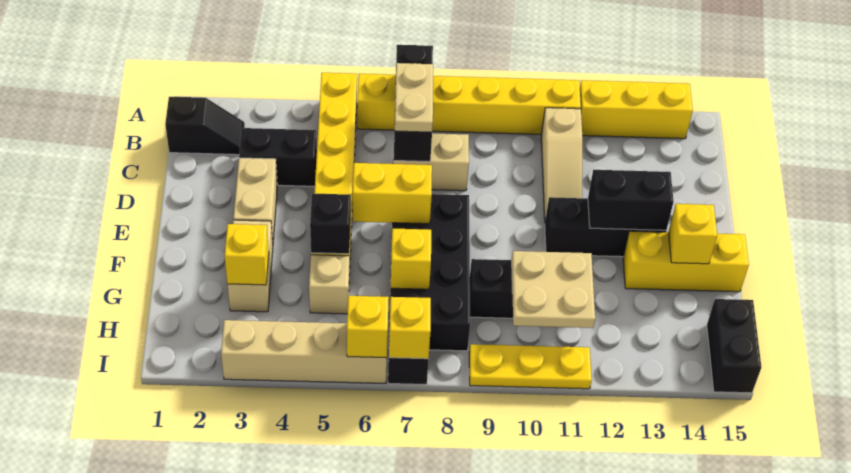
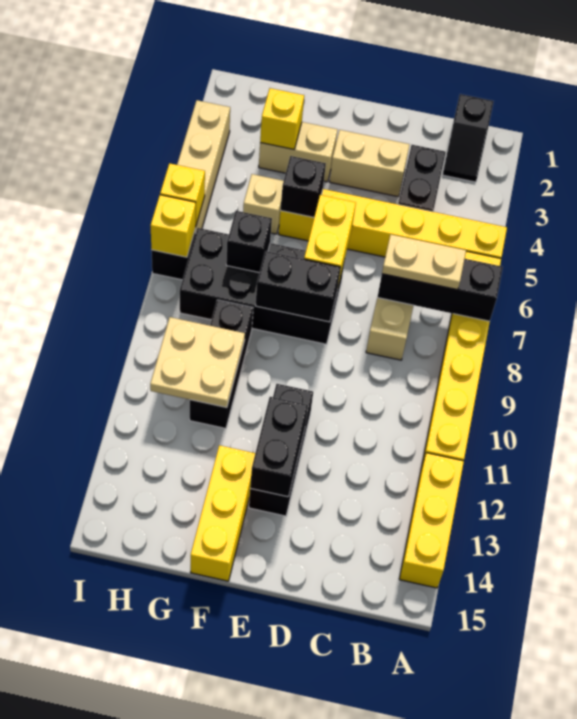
tan 1x3 slope [541,108,582,219] -> none
yellow 1x1 brick [669,204,717,264] -> none
yellow 1x1 brick [391,229,431,289] -> black 1x1 brick [226,211,272,273]
black 1x2 brick [707,299,761,393] -> black 1x2 brick moved to [256,251,341,322]
yellow 1x3 plate [469,344,592,389] -> none

